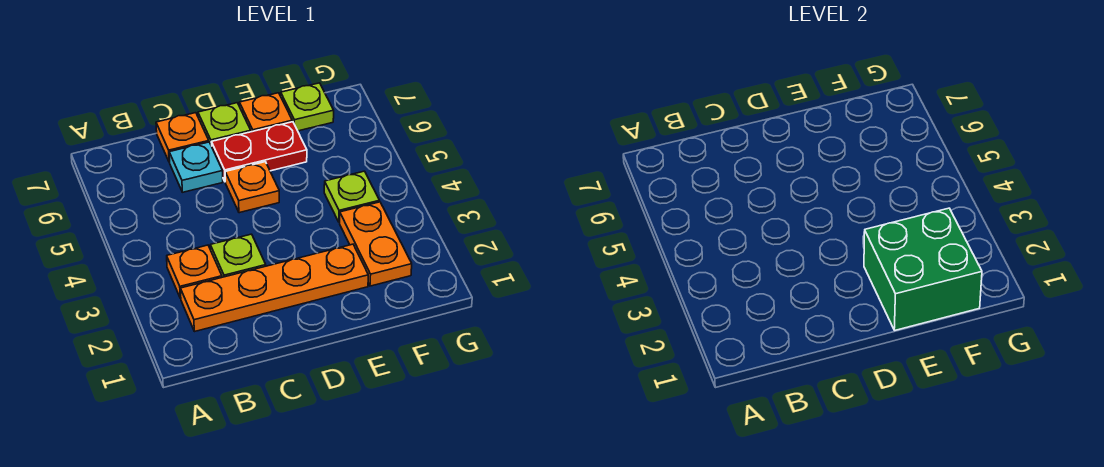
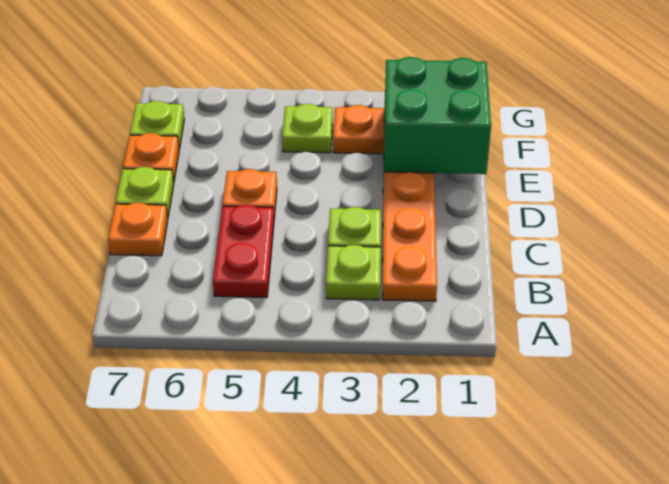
orange 1x1 plate [167,245,222,298] -> lime 1x1 plate [326,245,381,300]
cyan 1x1 plate [169,142,223,192] -> none
red 1x2 plate [211,122,307,181] -> red 1x2 plate moved to [213,205,274,297]

